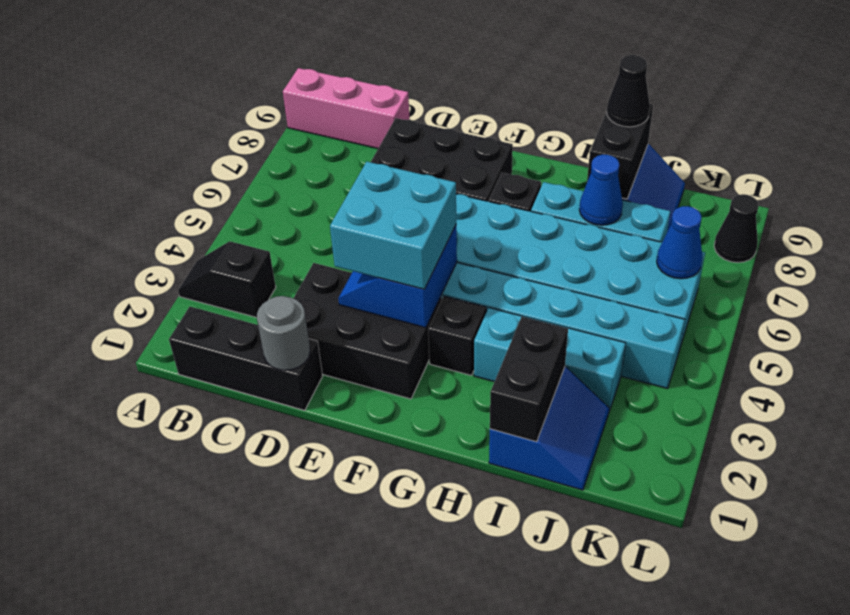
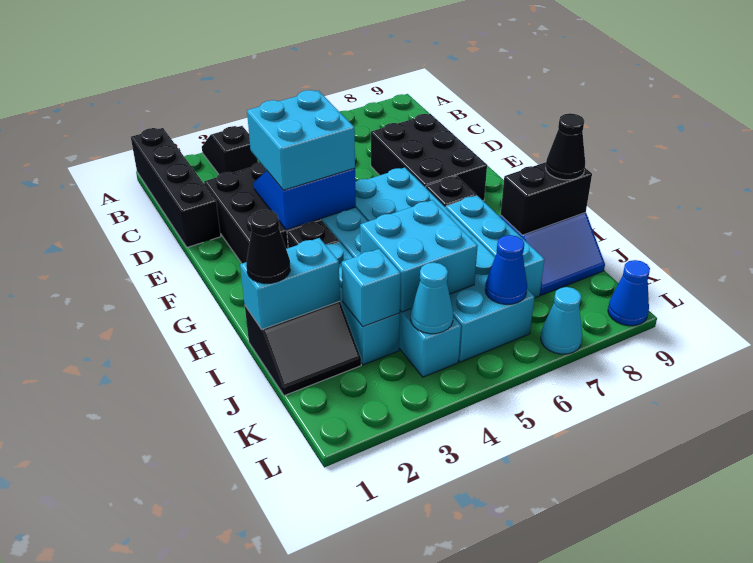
pink 1x3 brick [283,68,410,149] -> none
black 1x3 brick [169,307,323,410] -> black 1x4 brick [131,128,221,247]
grey 1x1 round brick [257,296,310,370] -> none
blue 2x2 slope [489,367,609,490] -> black 2x2 slope [245,301,361,396]
black 1x2 brick [490,317,568,442] -> cyan 1x2 brick [240,238,340,329]
none -> cyan 2x2 brick [360,200,478,312]
blue 1x1 cone [579,155,623,225] -> blue 1x1 cone moved to [608,260,650,326]
none -> cyan 1x1 brick [342,249,401,327]
none -> cyan 1x1 cone [411,263,453,334]
none -> cyan 1x1 cone [541,287,582,354]
black 1x1 cone [714,194,758,263] -> black 1x1 cone moved to [246,210,290,283]

